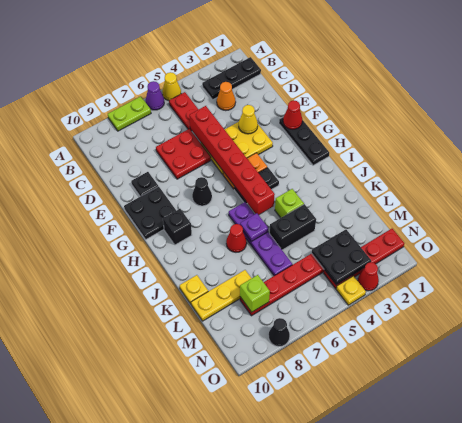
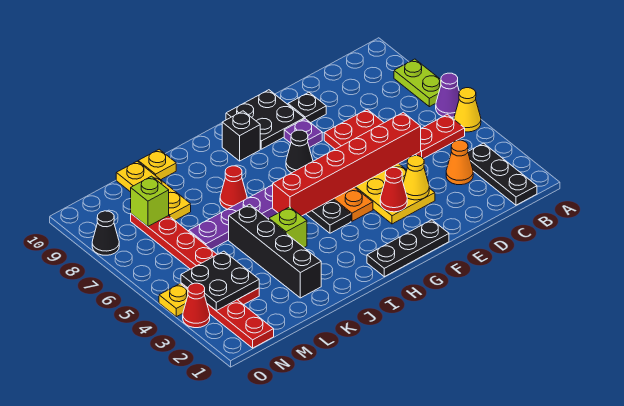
red 1x1 cone [283,100,302,129] -> red 1x1 cone moved to [380,168,407,212]
purple 1x1 plate [240,213,268,241] -> purple 1x1 plate moved to [284,119,322,148]
black 1x2 brick [270,204,316,250] -> black 1x4 brick [229,204,321,298]

